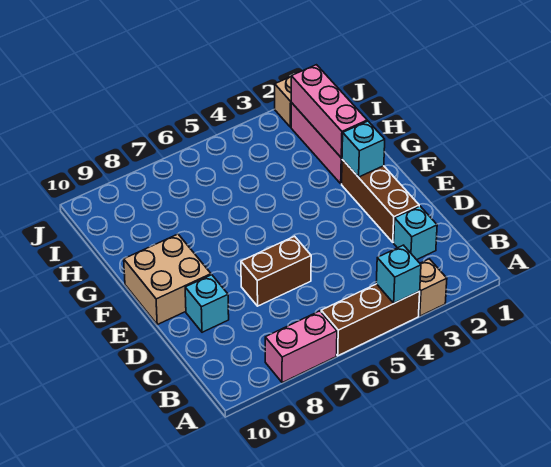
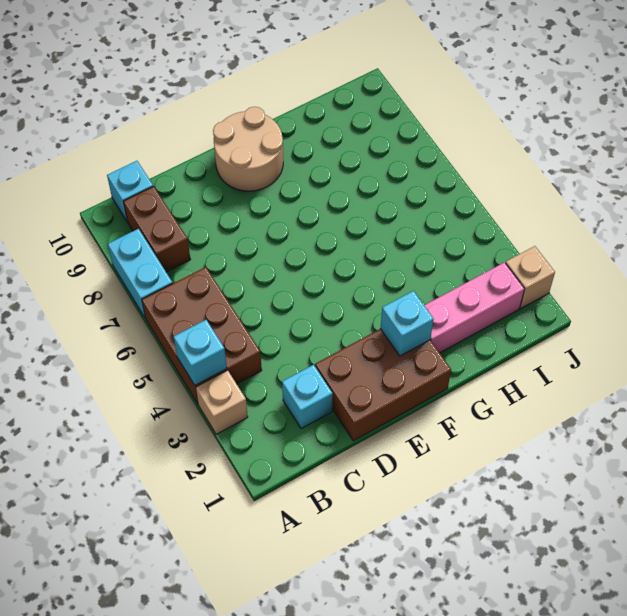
brown 1x3 brick [321,284,420,356] -> brown 2x3 brick [142,267,262,404]
pink 1x2 brick [265,311,337,383] -> cyan 1x2 brick [108,229,173,318]
brown 1x3 brick [342,159,419,242] -> brown 2x3 brick [315,329,451,441]
brown 1x2 brick [241,236,311,306] -> brown 1x2 brick moved to [124,186,191,272]
cyan 1x1 brick [185,275,229,332] -> cyan 1x1 brick moved to [107,161,153,222]
tan 2x2 brick [124,234,211,325] -> tan 2x2 round brick [213,107,283,191]
pink 1x3 brick [291,65,367,158] -> none

